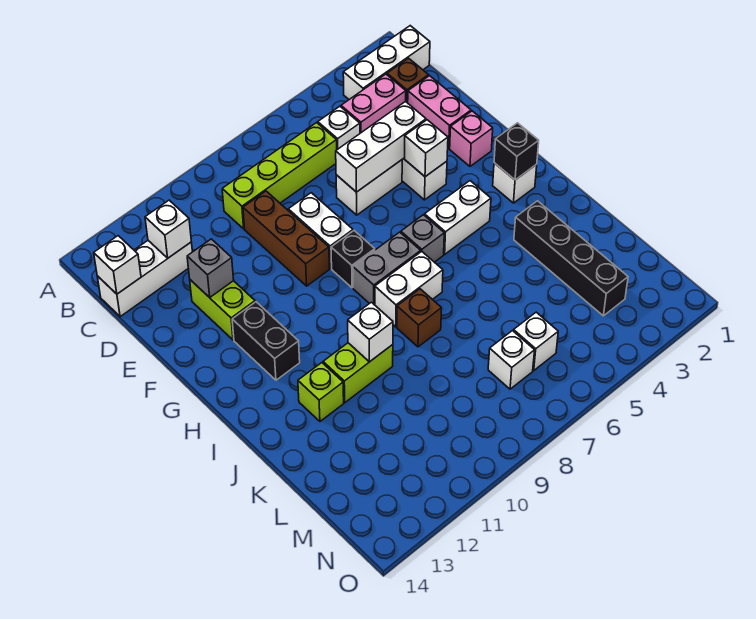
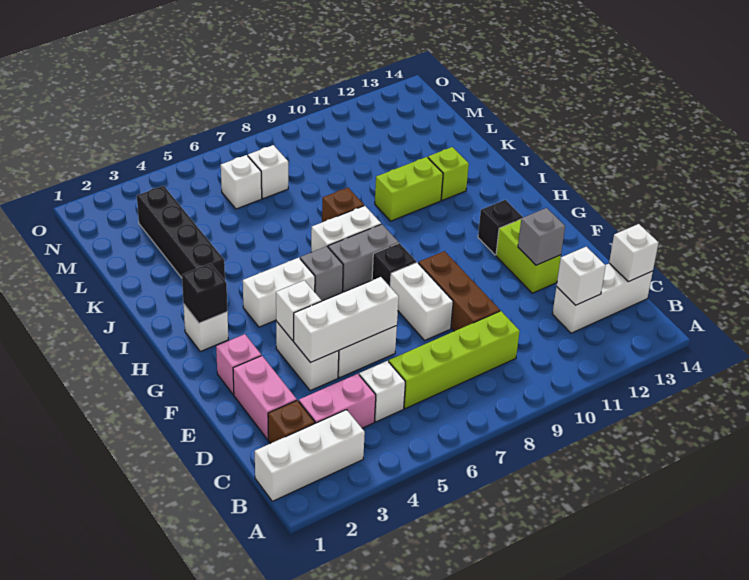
black 1x2 brick [232,302,300,380] -> black 1x1 brick [478,200,523,255]
white 1x1 brick [348,302,393,362] -> none

